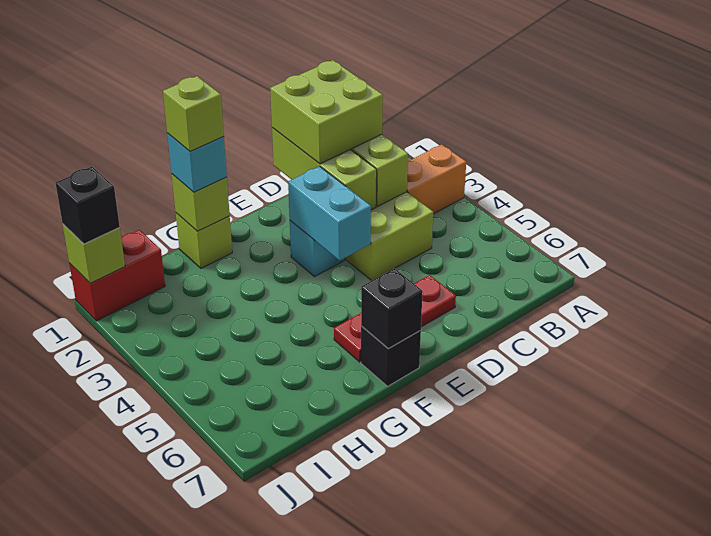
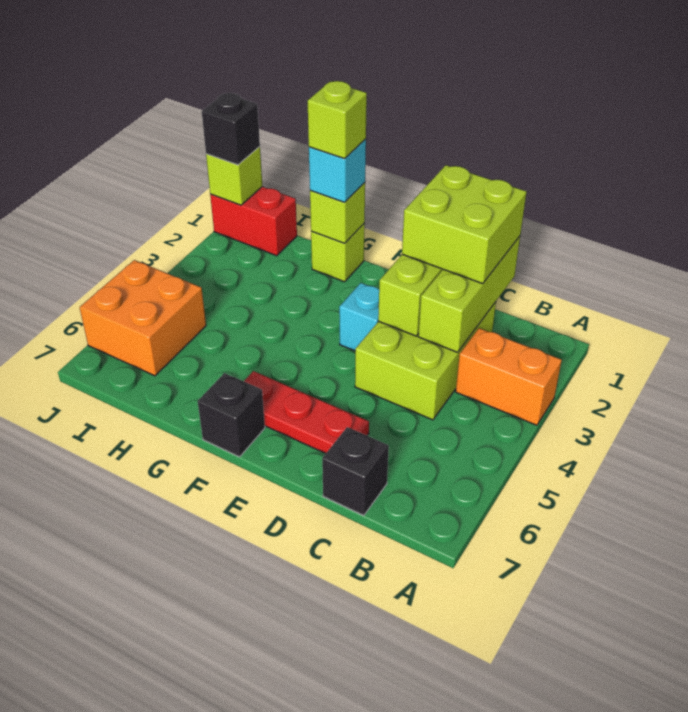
cyan 1x2 brick [288,166,371,260] -> none
black 1x1 brick [361,268,423,349] -> black 1x1 brick moved to [322,427,389,515]
none -> orange 2x2 brick [80,260,206,376]

